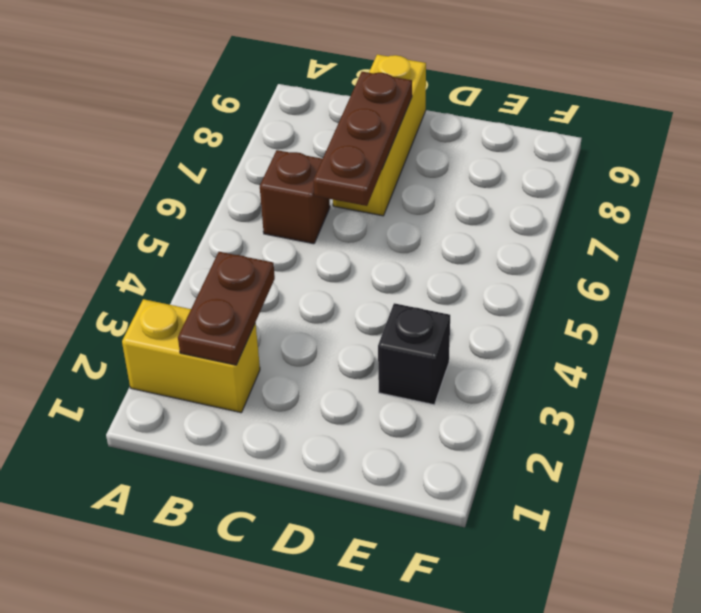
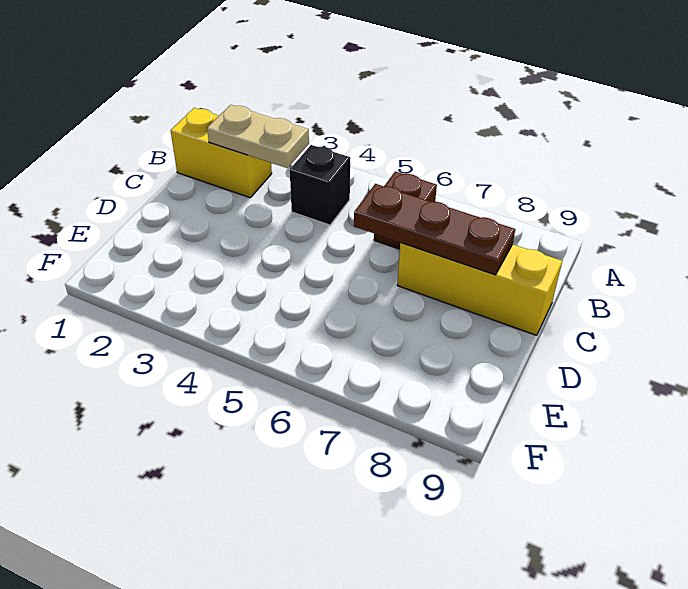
yellow 1x2 brick [122,299,260,413] -> yellow 1x2 brick turned to [170,108,272,198]
brown 1x2 plate [178,252,275,365] -> tan 1x2 plate [207,105,309,168]
black 1x1 brick [378,303,450,405] -> black 1x1 brick moved to [290,145,350,225]

